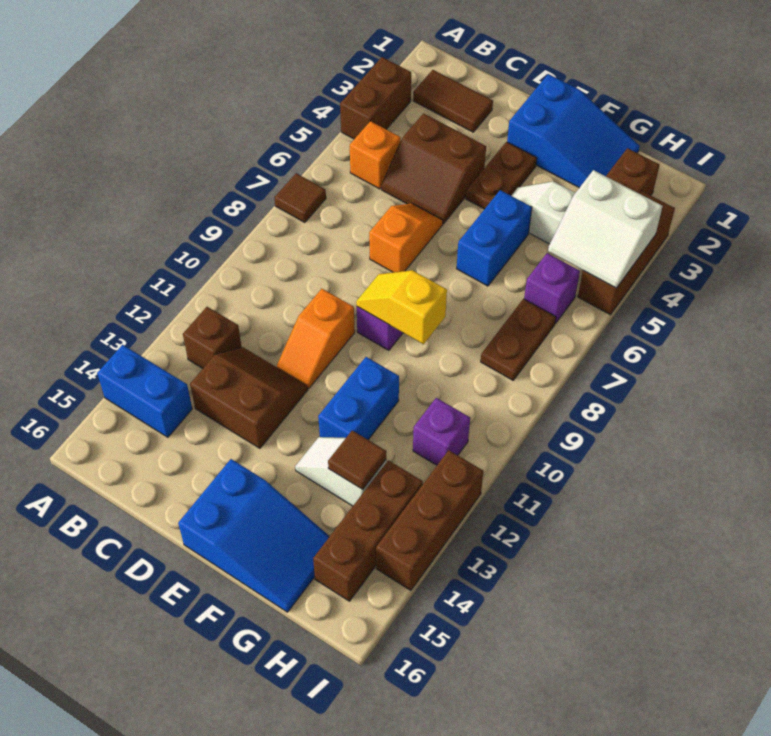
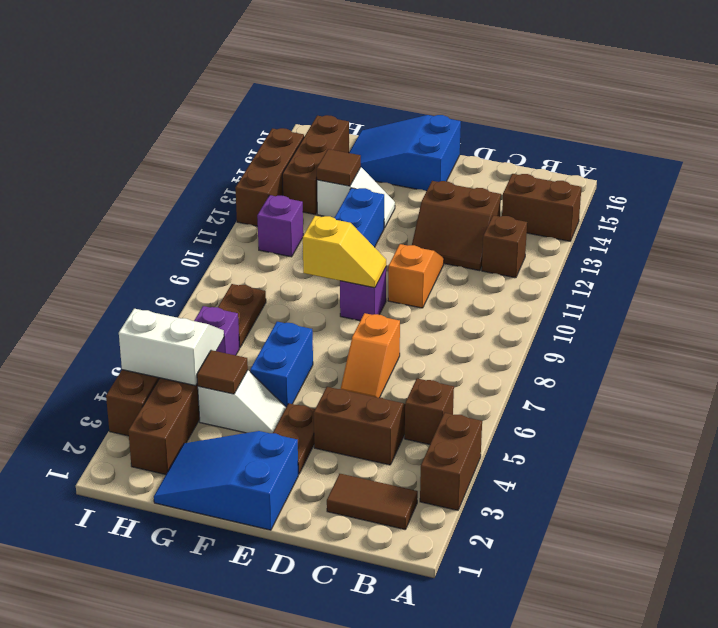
brown 1x1 tile [275,173,326,223] -> brown 1x1 tile moved to [197,350,248,394]
blue 1x2 brick [97,345,192,437] -> brown 1x2 brick [502,174,581,241]
orange 1x1 brick [350,121,401,189] -> brown 1x1 brick [405,379,454,444]

